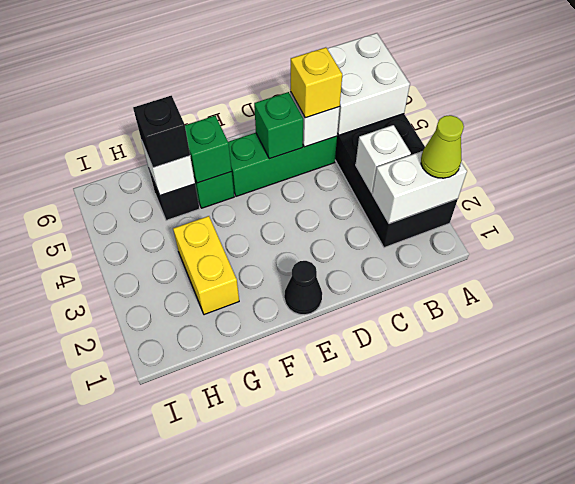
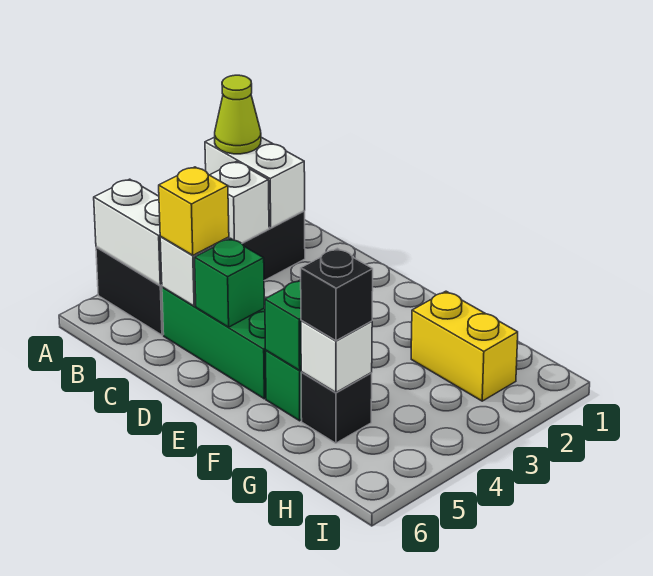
white 2x2 brick [327,33,410,135] -> white 1x2 brick [94,179,162,286]
black 1x1 cone [284,261,322,315] -> none
yellow 1x2 brick [173,216,239,315] -> yellow 1x2 brick turned to [411,291,518,401]

